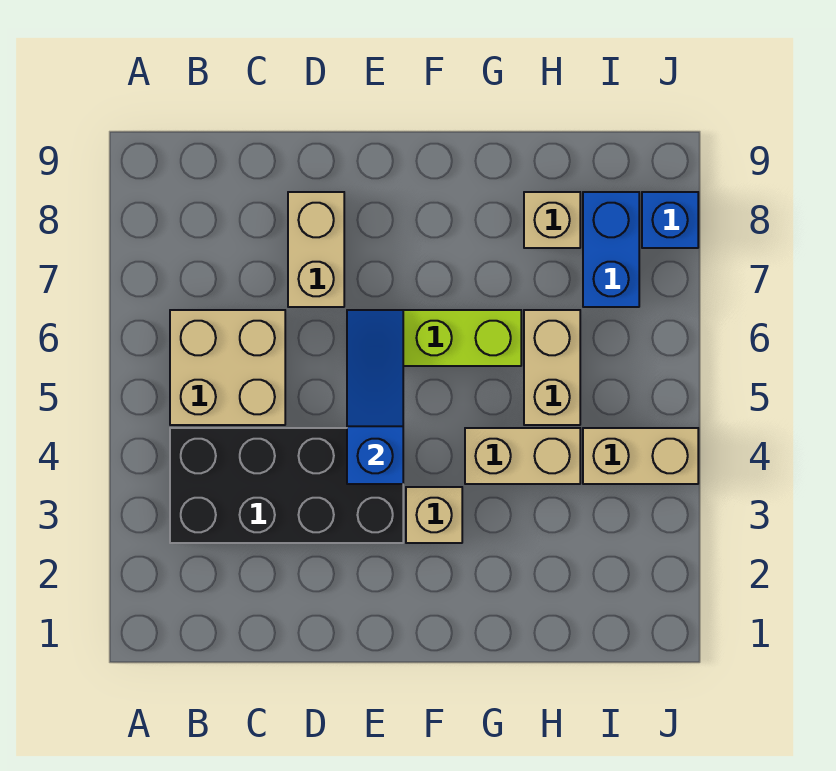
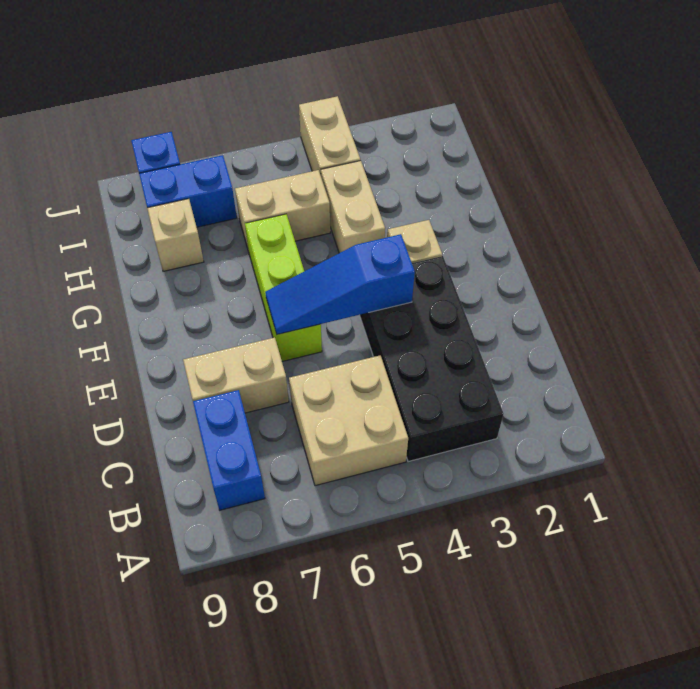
none -> blue 1x2 brick [193,390,265,510]

